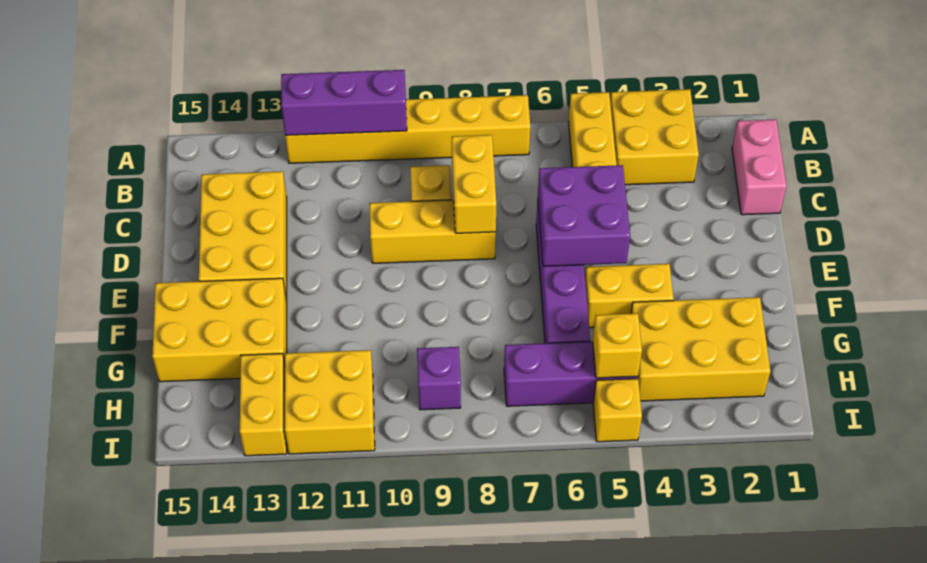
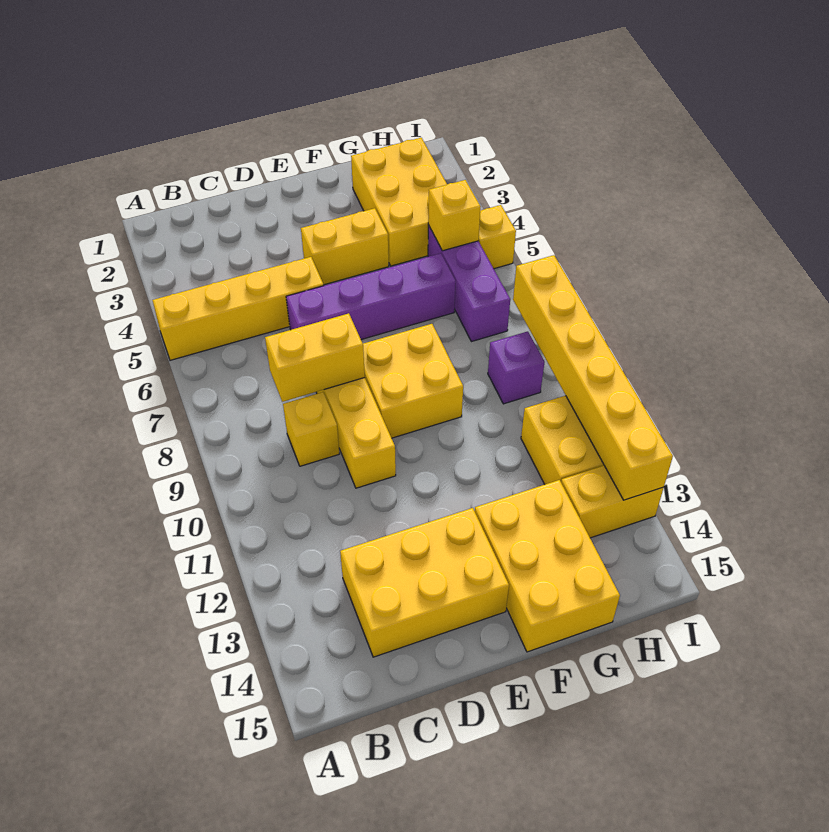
yellow 2x2 brick [610,89,699,185] -> yellow 2x2 brick moved to [363,324,463,438]
yellow 1x6 brick [285,95,530,163] -> yellow 1x6 brick moved to [513,255,673,500]
purple 1x3 brick [281,70,407,136] -> none
pink 1x2 brick [732,119,787,215] -> none
purple 2x2 brick [538,165,630,266] -> none
yellow 1x2 brick [585,264,674,328] -> yellow 1x2 brick turned to [301,208,389,285]

